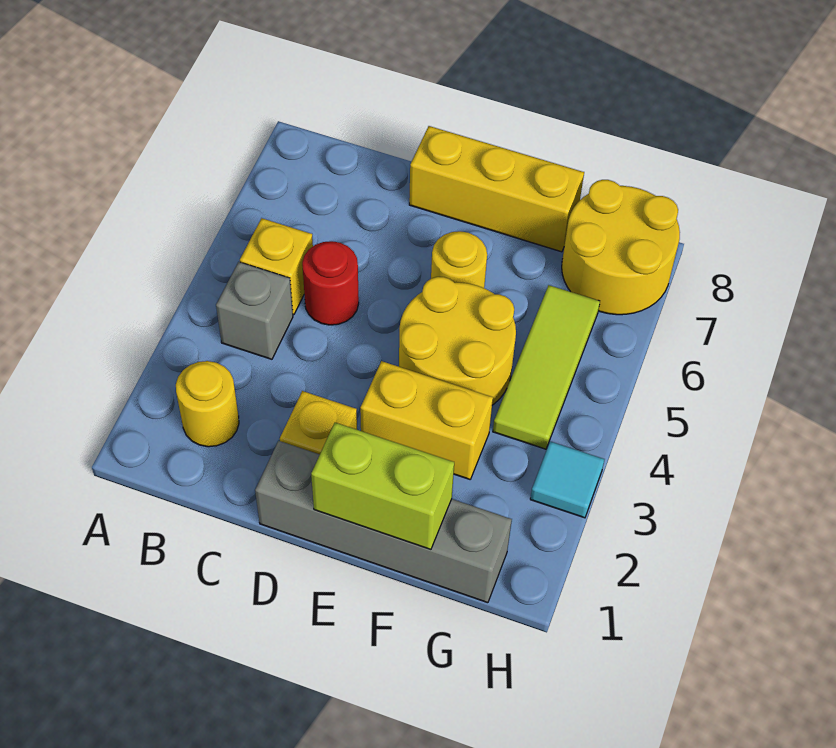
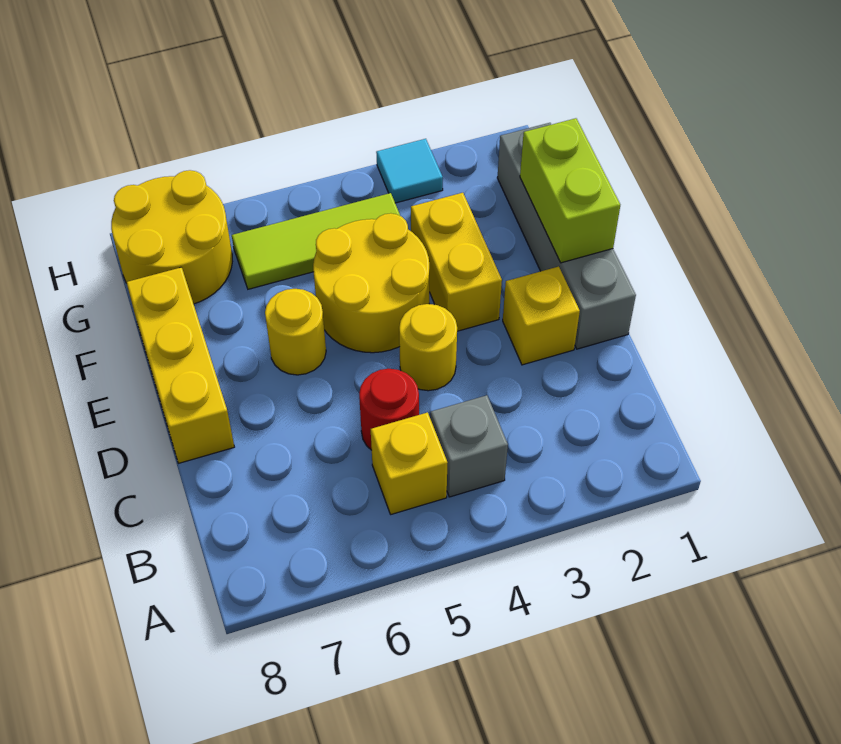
yellow 1x1 round brick [176,361,239,447] -> yellow 1x1 round brick moved to [399,304,457,391]

